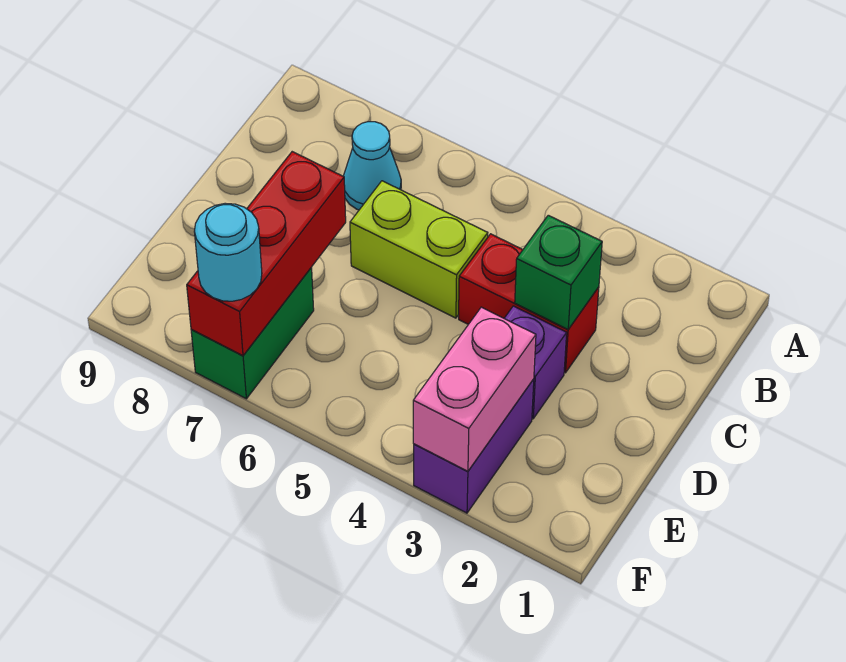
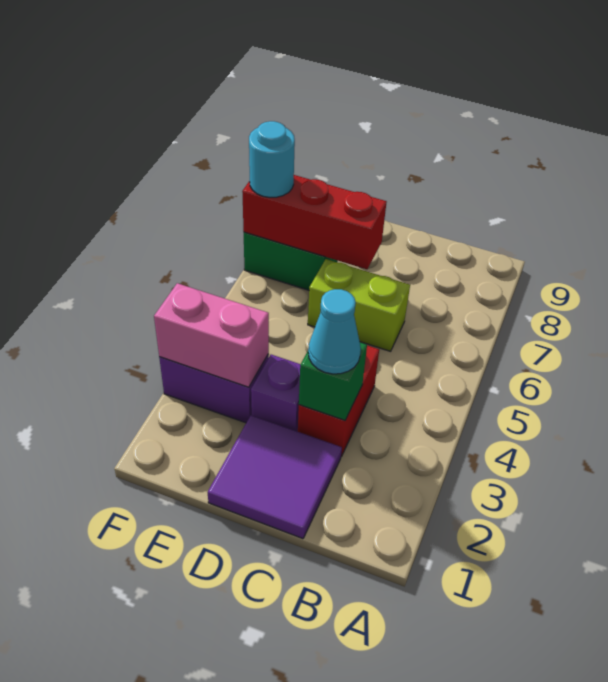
cyan 1x1 cone [343,122,401,210] -> cyan 1x1 cone moved to [308,289,361,374]
none -> purple 2x2 tile [208,415,342,539]
lime 1x2 brick [350,181,488,318] -> lime 1x2 brick turned to [308,259,410,351]

